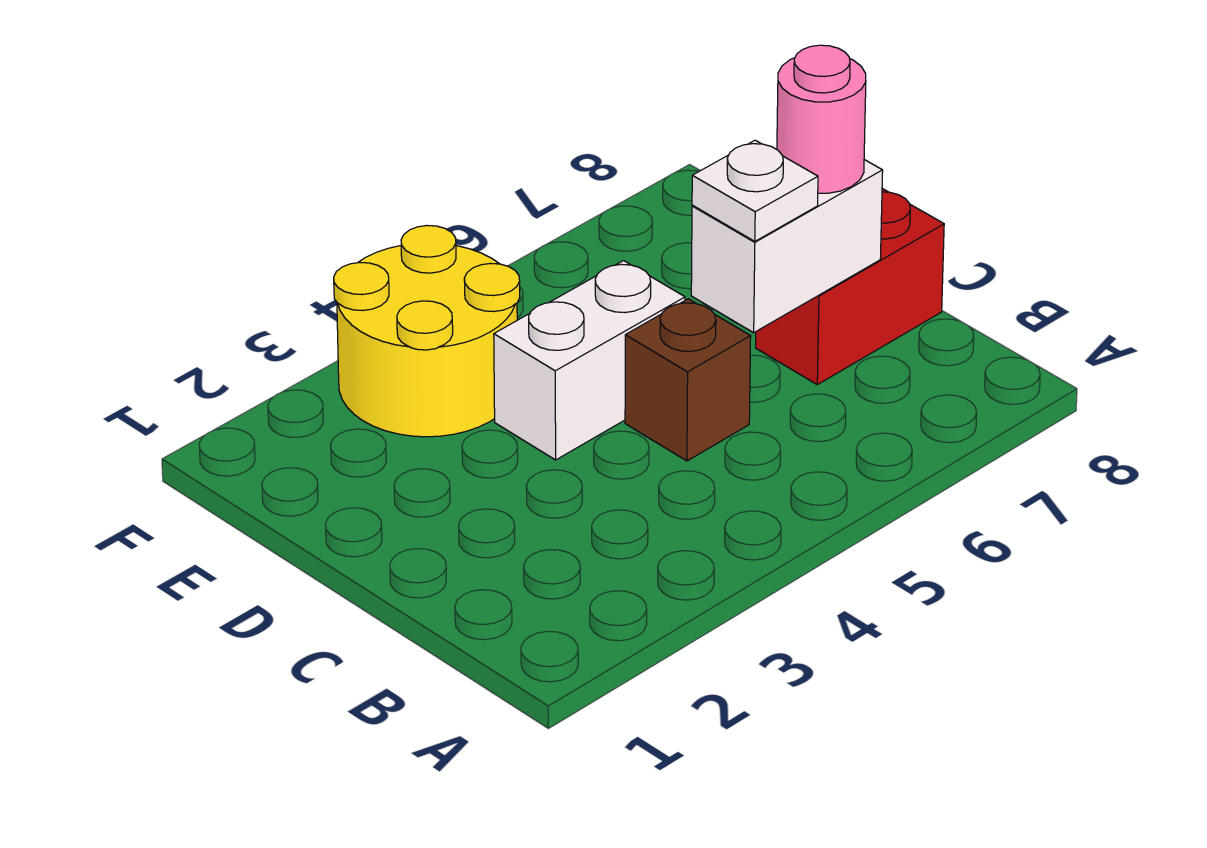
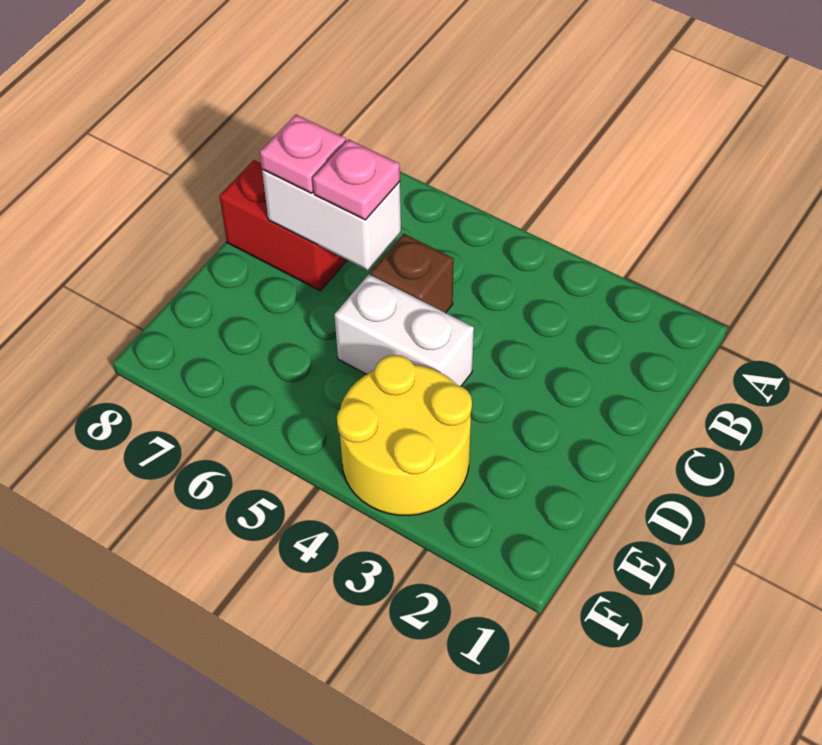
white 1x1 plate [692,140,818,241] -> pink 1x1 plate [313,139,400,220]
pink 1x1 round brick [777,45,866,193] -> pink 1x1 plate [260,115,346,193]

